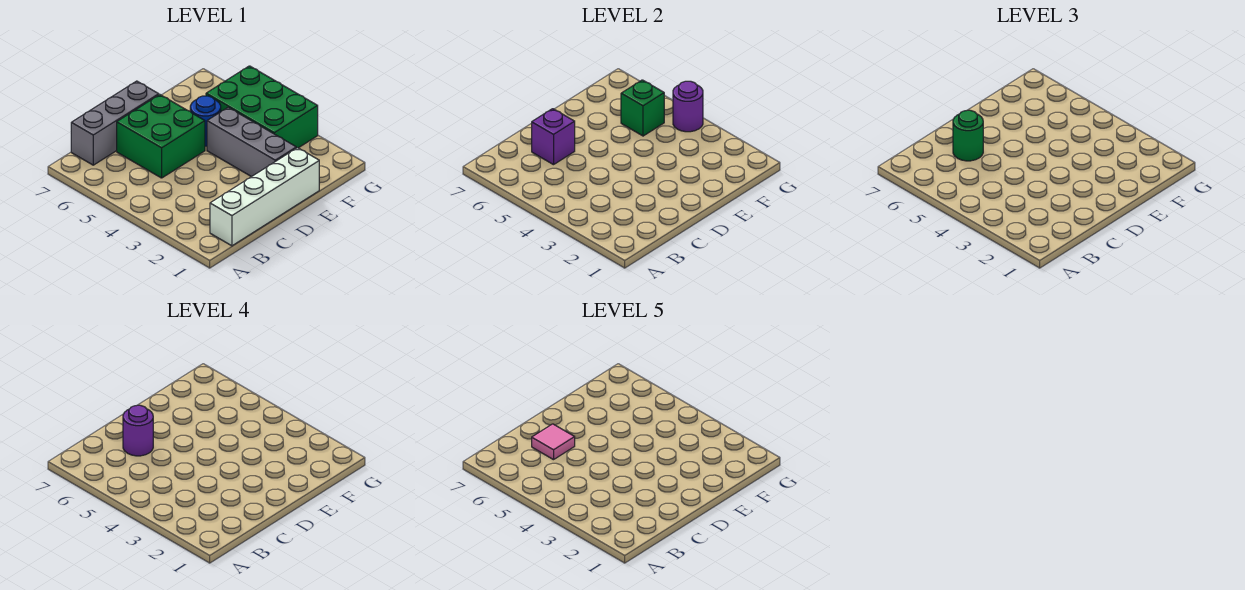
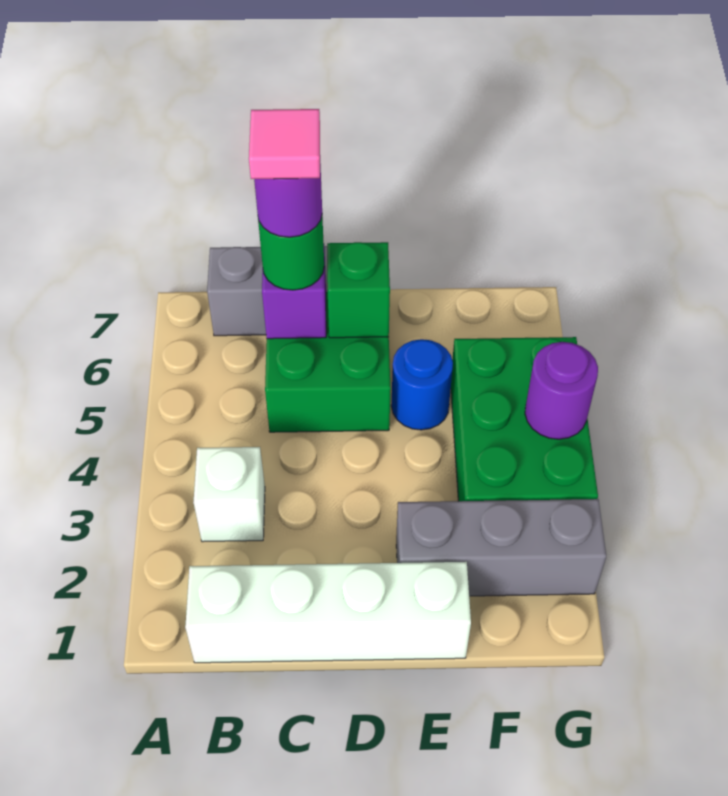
none -> white 1x1 brick [194,447,265,542]
grey 1x3 brick [207,107,296,177] -> grey 1x3 brick turned to [396,499,606,596]
green 1x1 brick [621,80,664,136] -> green 1x1 brick moved to [327,242,390,338]

